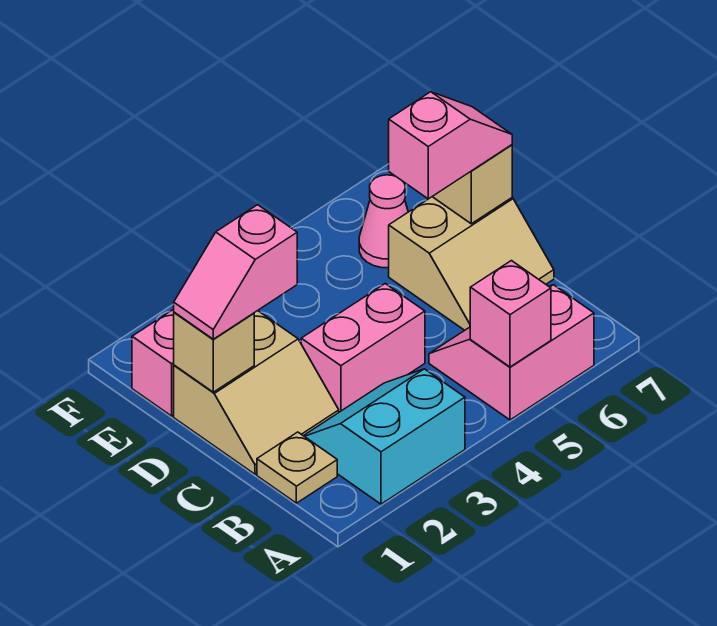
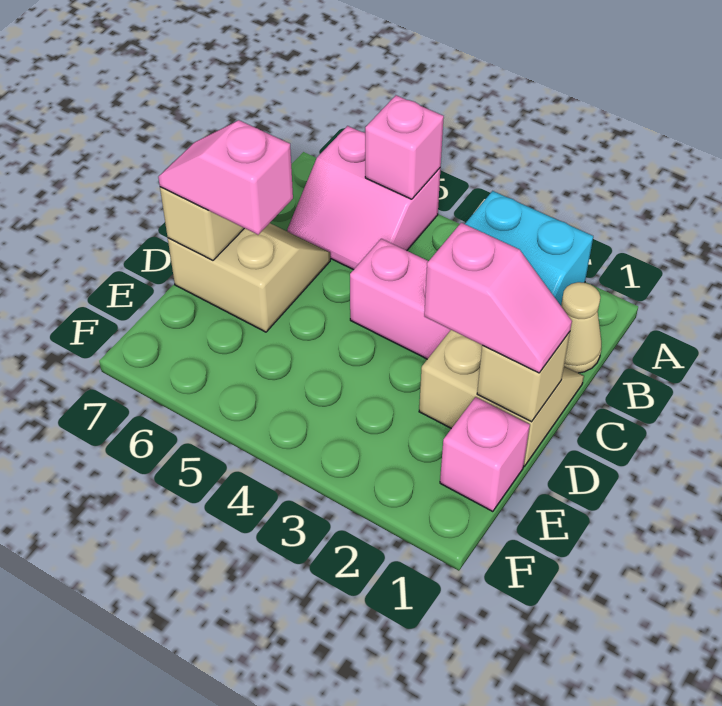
tan 1x1 plate [257,432,337,503] -> tan 1x1 cone [561,282,601,373]
pink 1x1 cone [359,175,408,268] -> none

